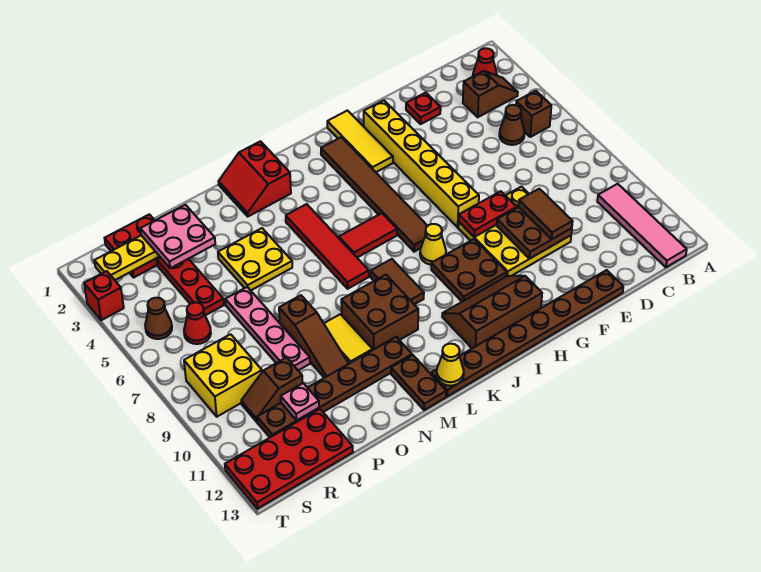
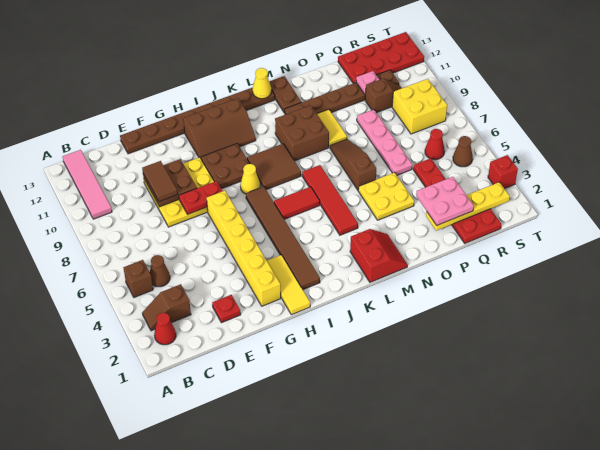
brown 1x2 tile [371,259,424,304] -> brown 2x2 tile [247,144,301,190]
brown 1x3 slope [279,295,349,378] -> brown 1x3 slope moved to [330,139,376,190]

